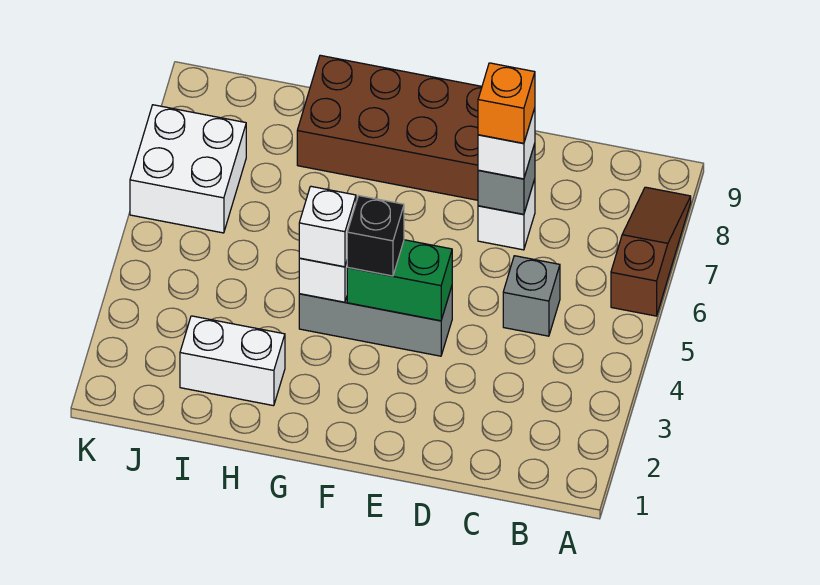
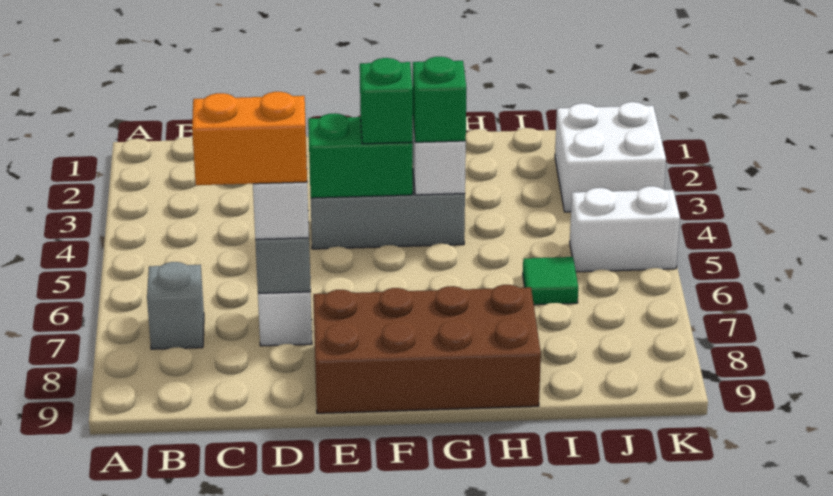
brown 1x3 slope [611,187,691,316] -> none
grey 1x1 brick [503,256,560,336] -> grey 1x1 brick moved to [147,262,204,349]
orange 1x1 brick [478,63,535,143] -> orange 1x2 brick [192,92,307,185]
black 1x1 brick [347,196,404,276] -> green 1x1 brick [360,58,413,144]
white 1x1 brick [299,186,356,267] -> green 1x1 brick [413,57,466,142]
white 1x2 brick [180,316,285,406] -> white 1x2 brick moved to [570,186,680,272]
none -> green 1x1 tile [523,257,578,305]
white 2x2 brick [130,105,246,233] -> white 2x2 brick moved to [555,102,666,212]

